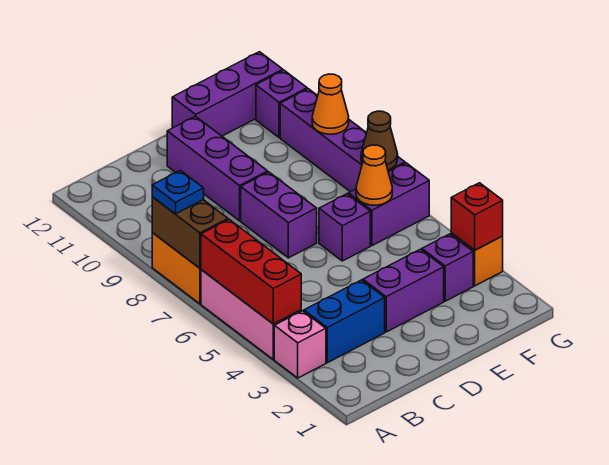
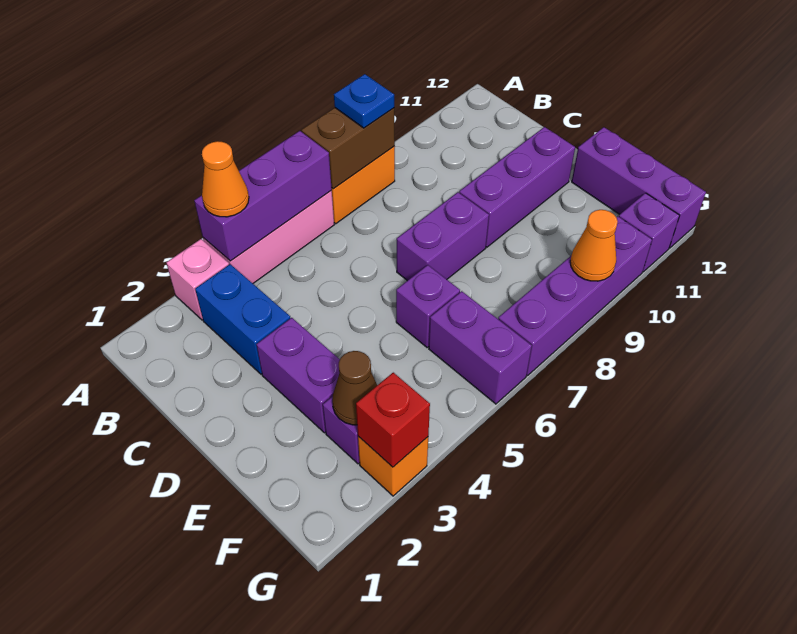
red 1x3 brick [201,219,301,324] -> purple 1x3 brick [194,131,332,261]
orange 1x1 cone [356,145,392,205] -> orange 1x1 cone moved to [202,141,249,217]
brown 1x1 cone [361,111,398,170] -> brown 1x1 cone moved to [332,351,377,425]

